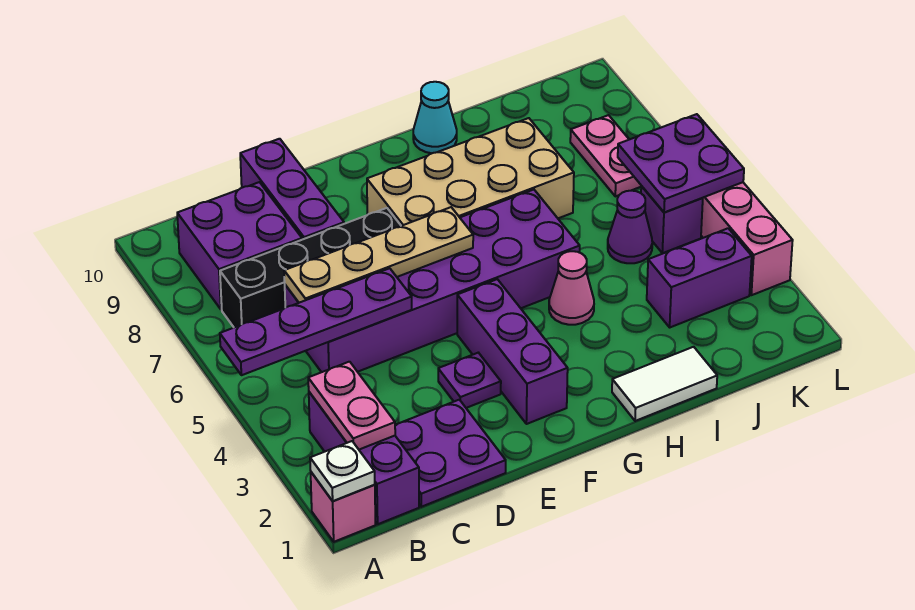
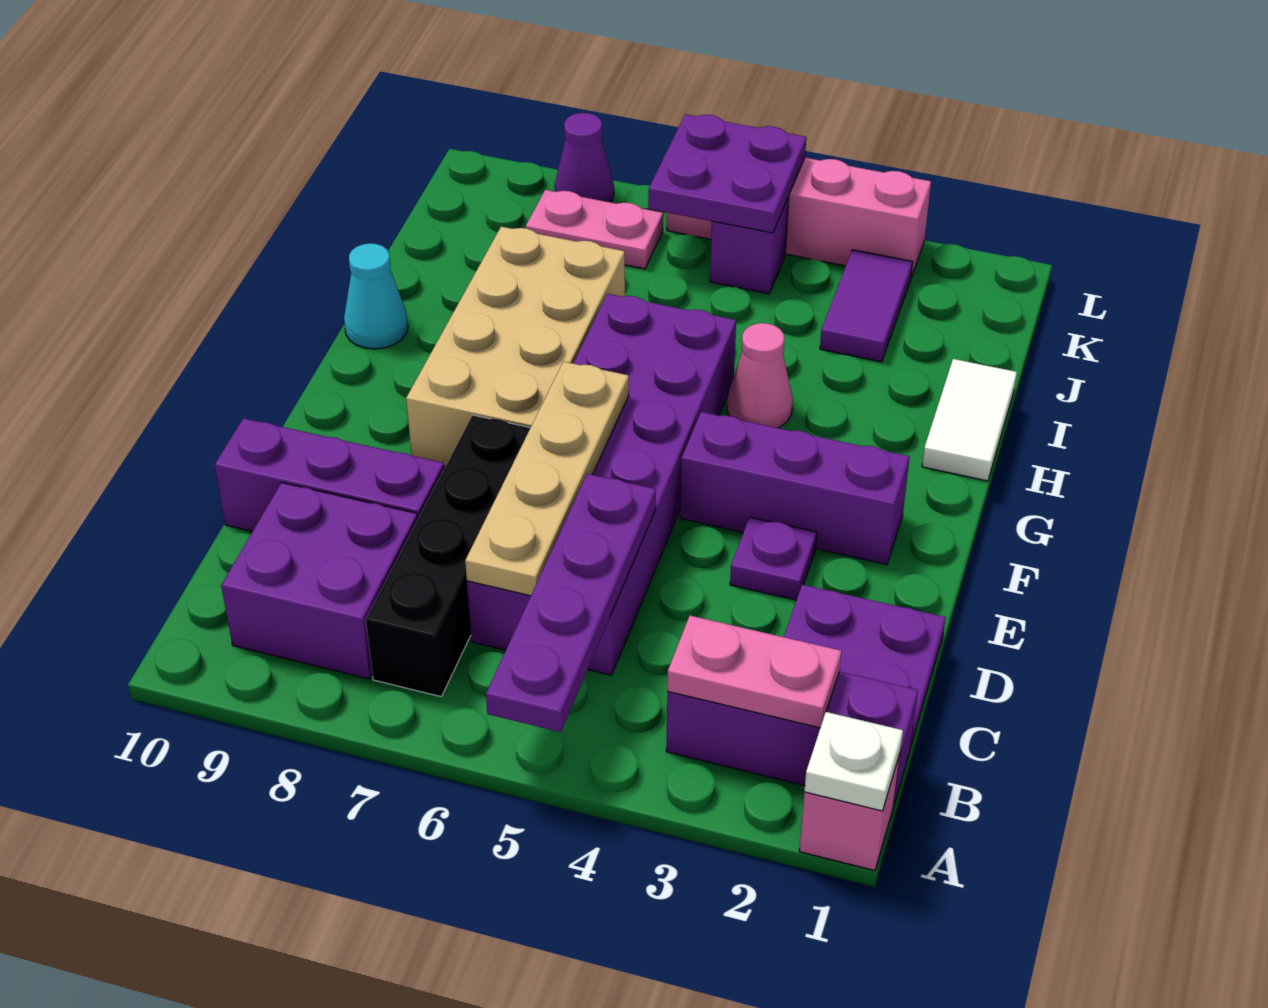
purple 1x2 brick [647,228,752,327] -> purple 1x2 tile [820,250,912,362]
purple 1x1 cone [608,191,652,263] -> purple 1x1 cone moved to [555,113,614,202]

